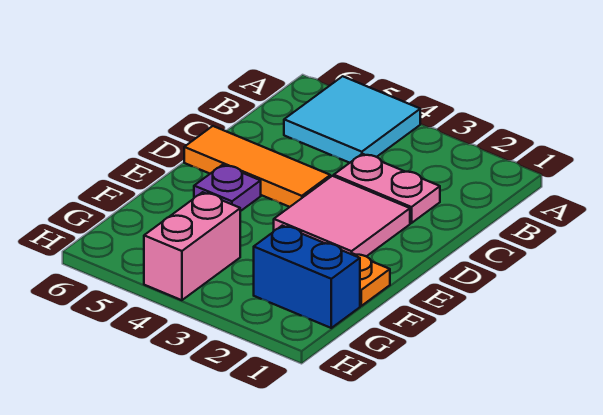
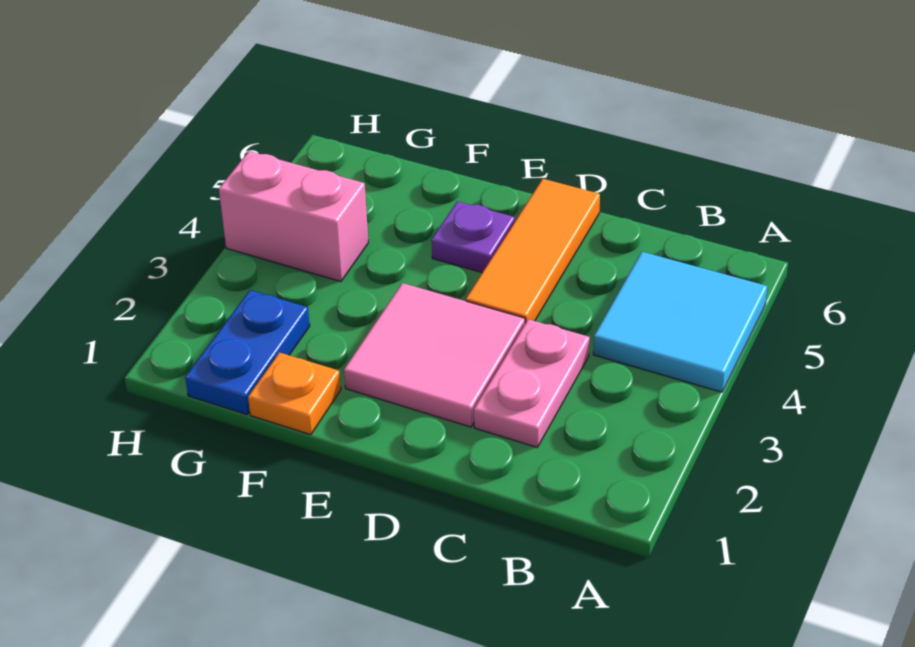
blue 1x2 brick [254,226,360,328] -> blue 1x2 plate [185,290,310,414]

